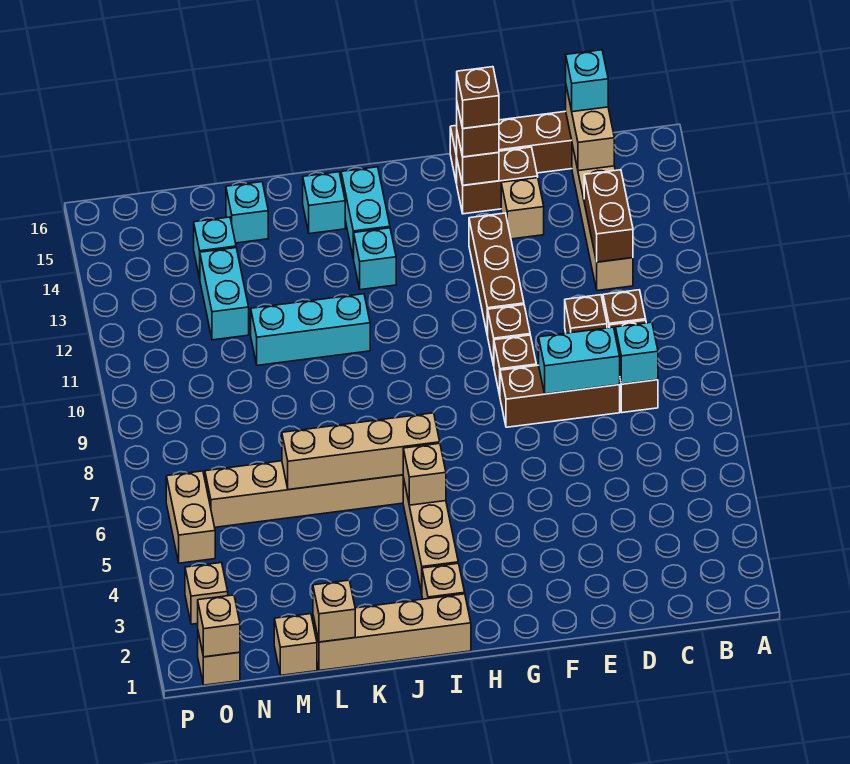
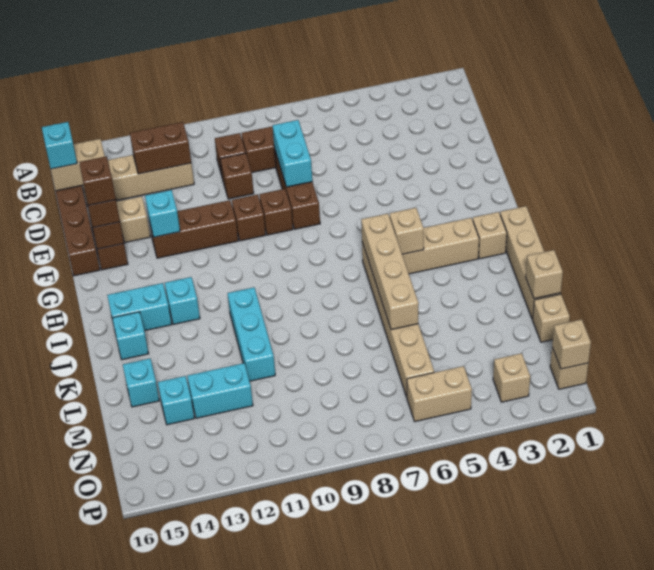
cyan 1x1 brick [615,322,658,384] -> cyan 1x1 brick moved to [145,190,180,237]

